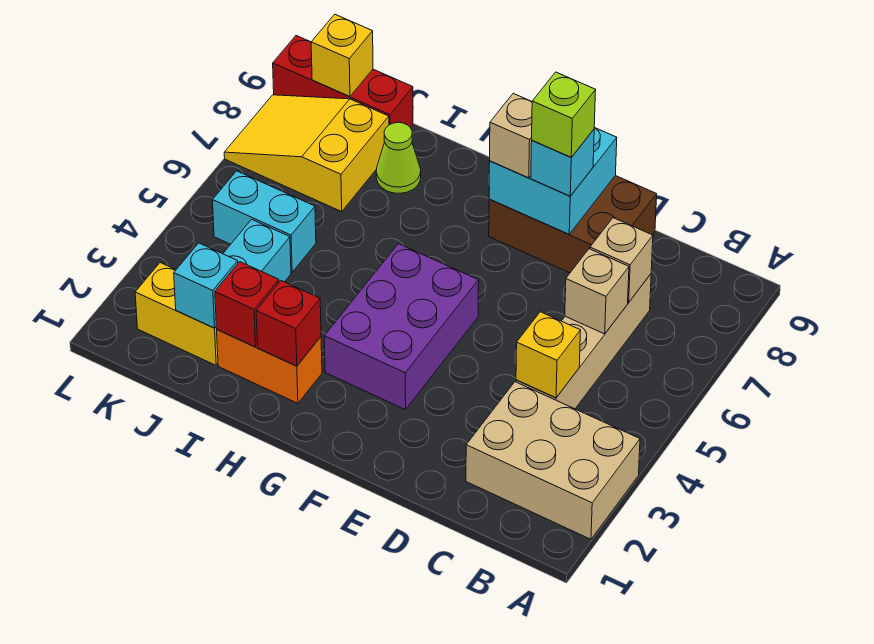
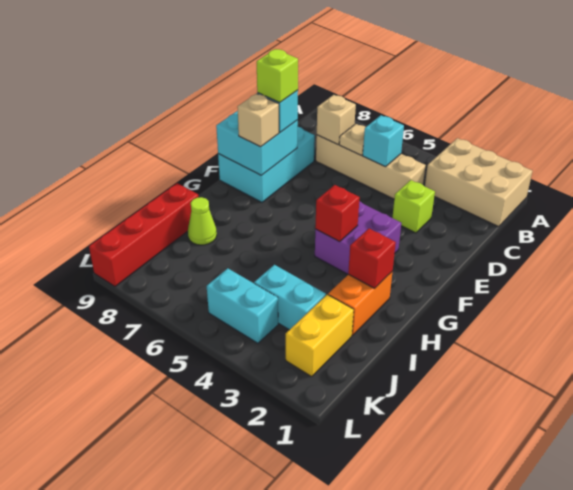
tan 2x3 brick [466,382,640,539] -> tan 2x3 brick turned to [425,138,532,227]
yellow 1x1 brick [516,312,581,398] -> none
tan 1x1 brick [565,249,629,334] -> tan 1x1 plate [339,124,365,155]
none -> lime 1x1 brick [393,180,435,233]
brown 2x3 brick [489,176,657,273] -> cyan 2x3 brick [218,127,315,202]
purple 2x3 brick [324,244,479,410] -> purple 2x2 brick [315,201,401,274]
red 1x1 brick [215,262,279,347] -> red 1x1 brick moved to [315,185,360,242]
cyan 1x1 brick [174,243,238,328] -> cyan 1x1 brick moved to [363,115,404,167]
cyan 1x2 brick [213,171,316,272] -> cyan 1x2 brick turned to [207,268,278,343]
yellow 2x3 slope [224,95,389,212] -> none
red 1x3 brick [273,36,413,127] -> red 1x4 brick [89,183,198,286]
yellow 1x1 brick [311,14,373,96] -> none

